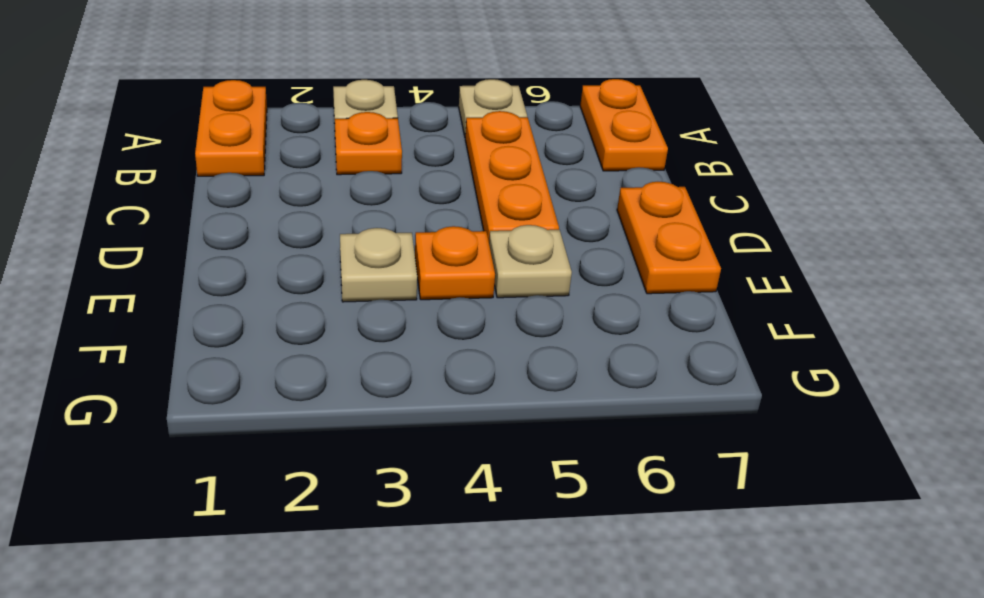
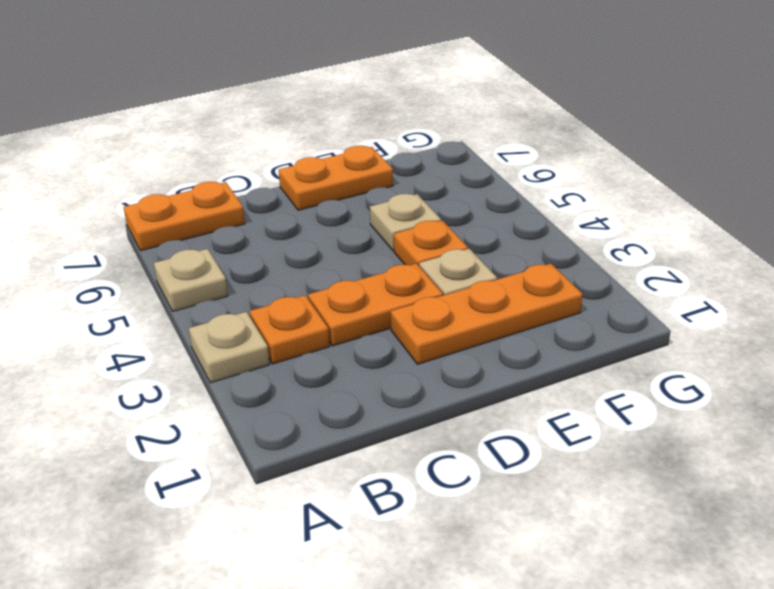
orange 1x2 plate [195,80,267,176] -> orange 1x2 plate moved to [308,264,443,346]
orange 1x3 plate [465,111,559,241] -> orange 1x3 plate moved to [391,264,582,364]

